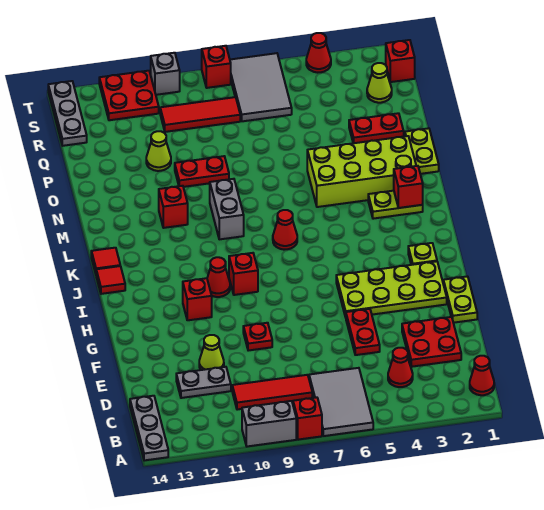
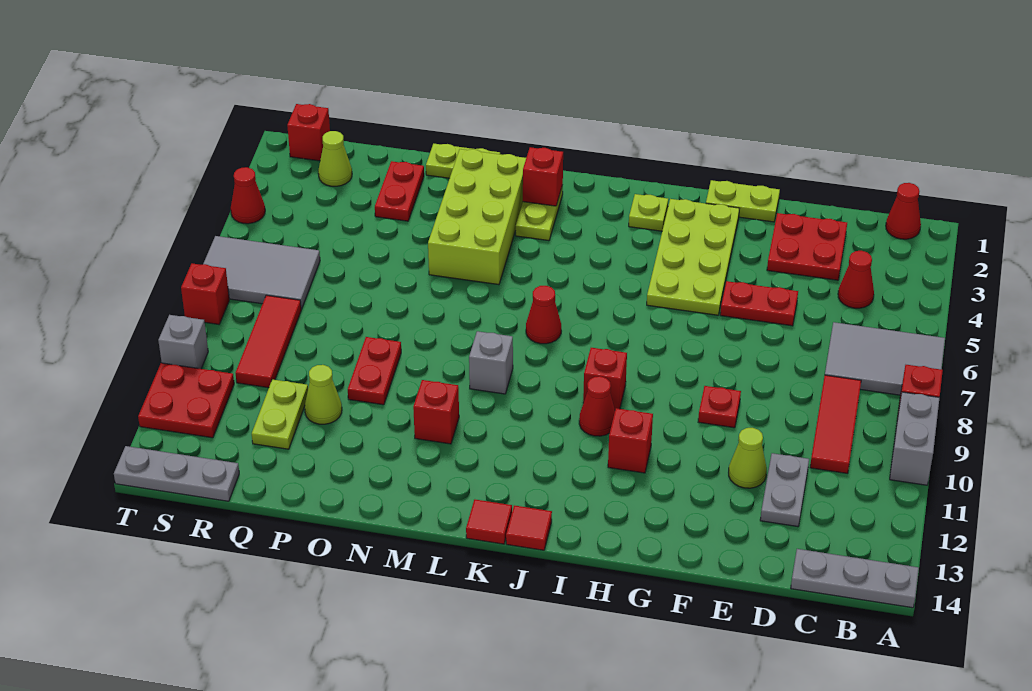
grey 1x2 brick [210,179,244,239] -> grey 1x1 brick [469,331,513,394]
none -> lime 1x2 plate [252,379,308,449]

